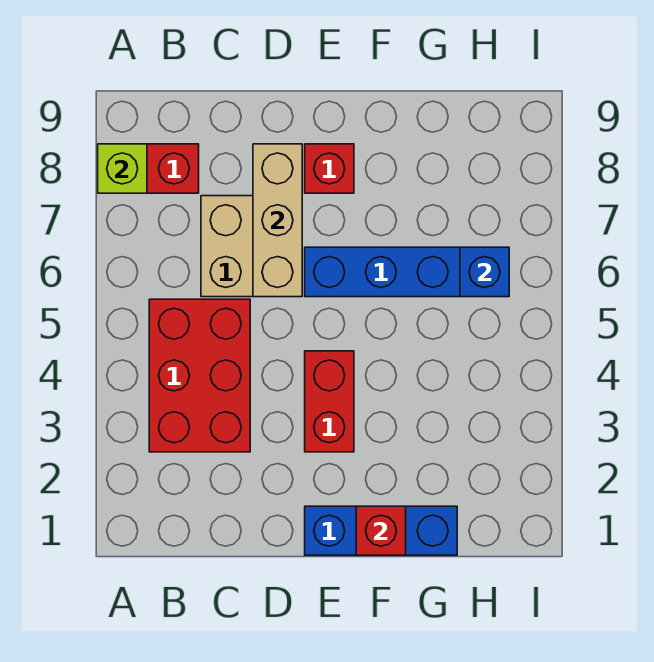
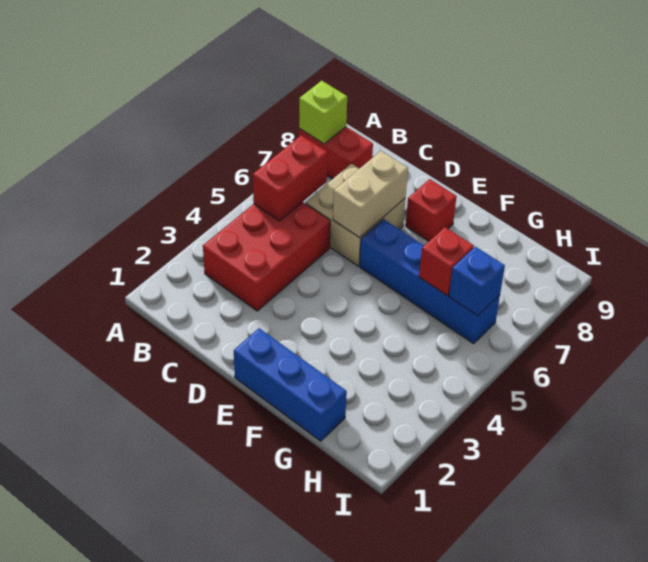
tan 1x3 brick [253,144,302,297] -> tan 1x2 brick [333,151,408,238]
red 1x2 brick [305,351,354,452] -> red 1x2 brick moved to [253,135,328,221]
red 1x1 brick [356,506,406,555] -> red 1x1 brick moved to [419,227,474,296]

